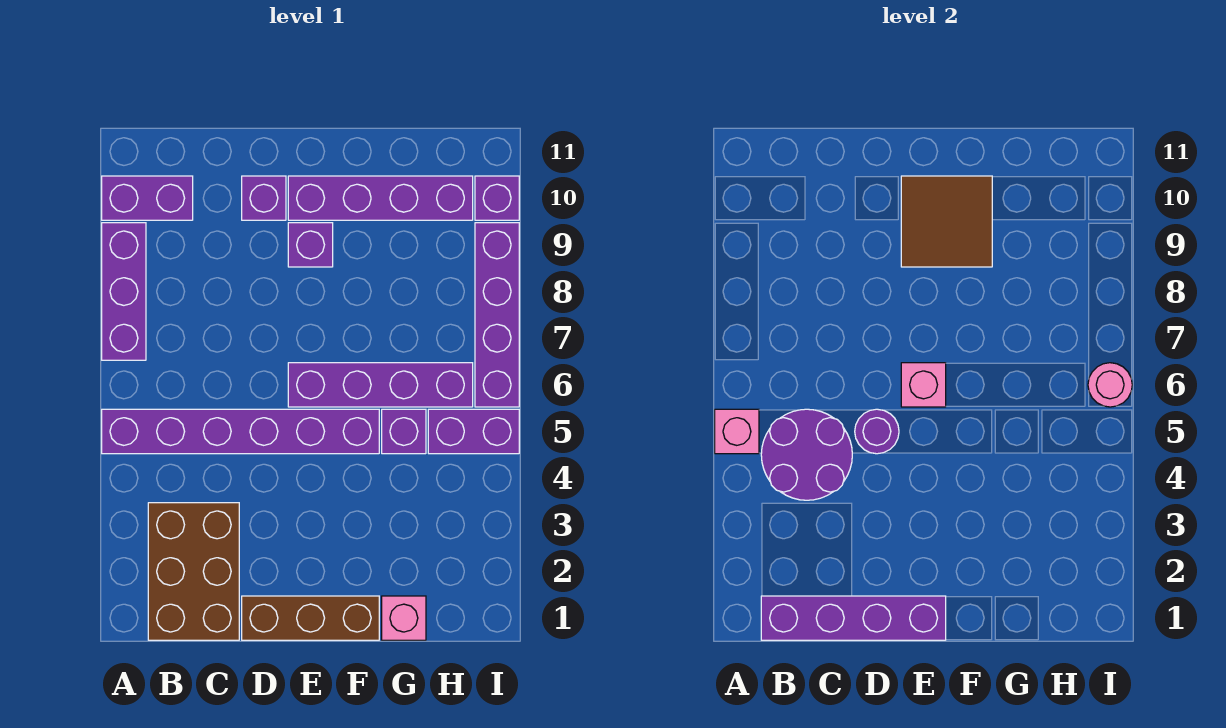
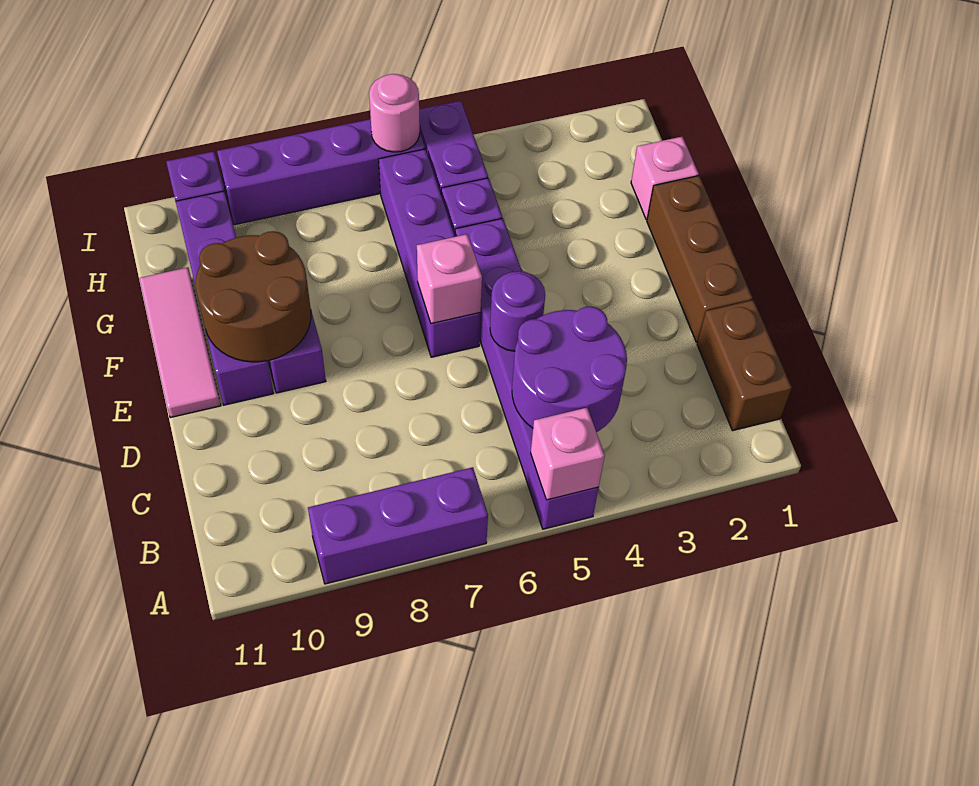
purple 1x2 brick [102,176,193,220] -> none
brown 2x3 brick [148,503,239,640] -> brown 1x2 brick [697,300,792,431]
purple 1x4 brick [761,596,946,640] -> none
purple 1x1 brick [242,176,286,220] -> none
brown 2x2 tile [901,176,992,267] -> brown 2x2 round brick [196,231,311,362]
none -> pink 1x3 tile [139,267,221,418]

